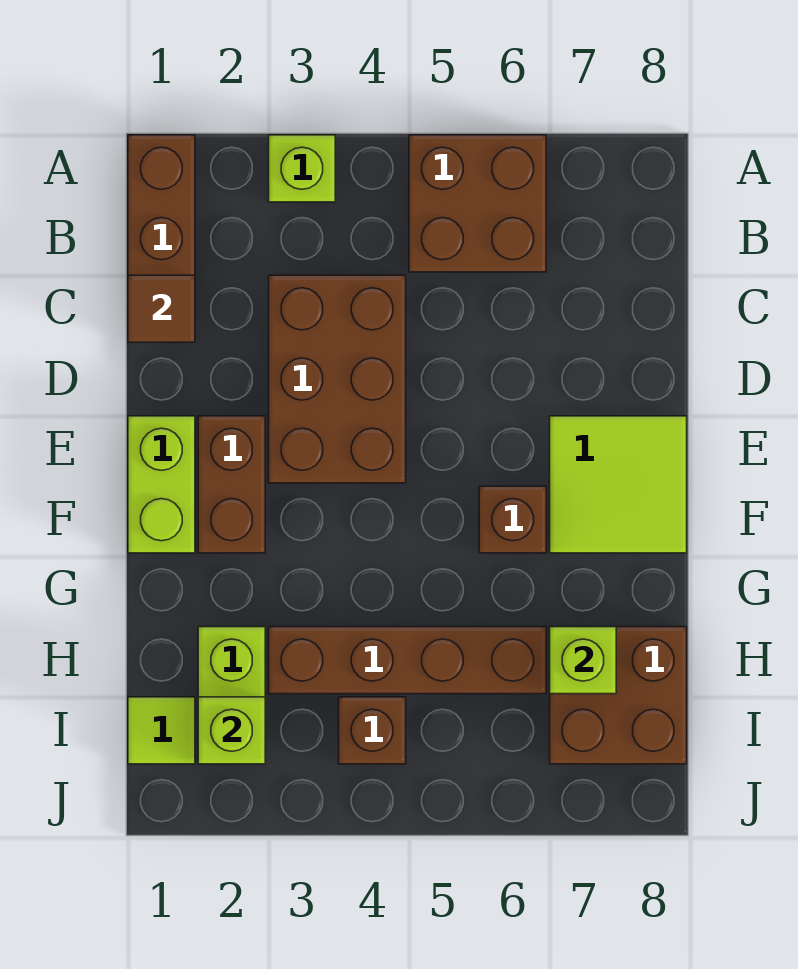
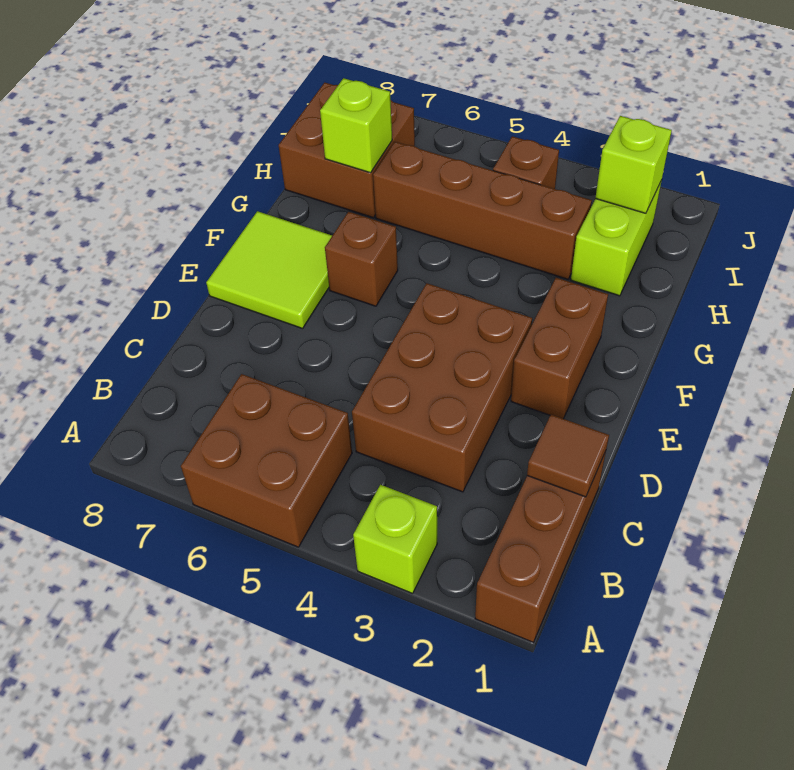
lime 1x2 brick [128,416,195,553] -> none
lime 1x1 tile [128,697,195,764] -> none

